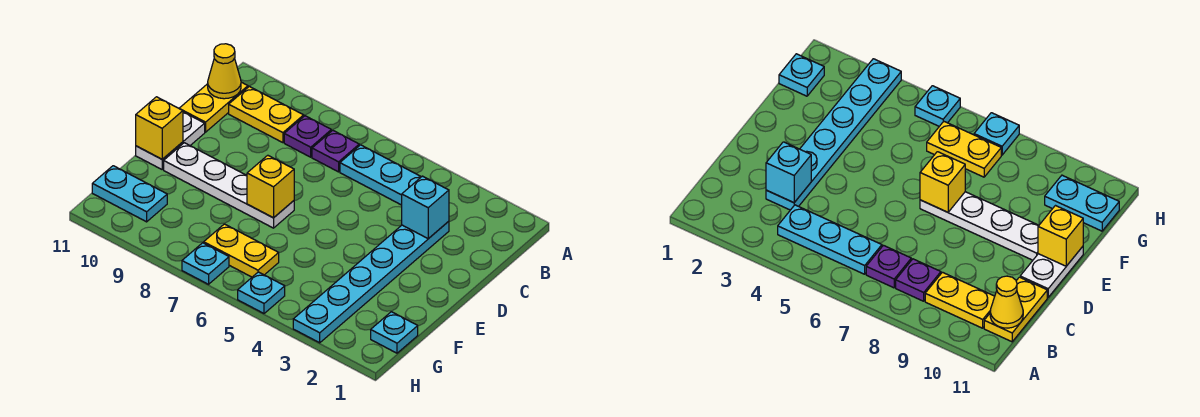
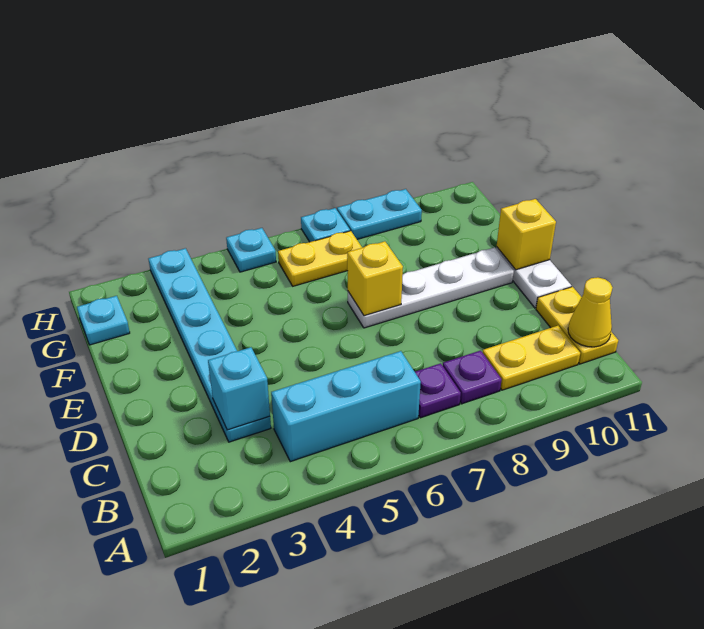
cyan 1x3 plate [340,145,421,205] -> cyan 1x3 brick [271,351,421,462]
cyan 1x2 plate [92,166,167,222] -> cyan 1x2 plate moved to [337,189,422,239]

